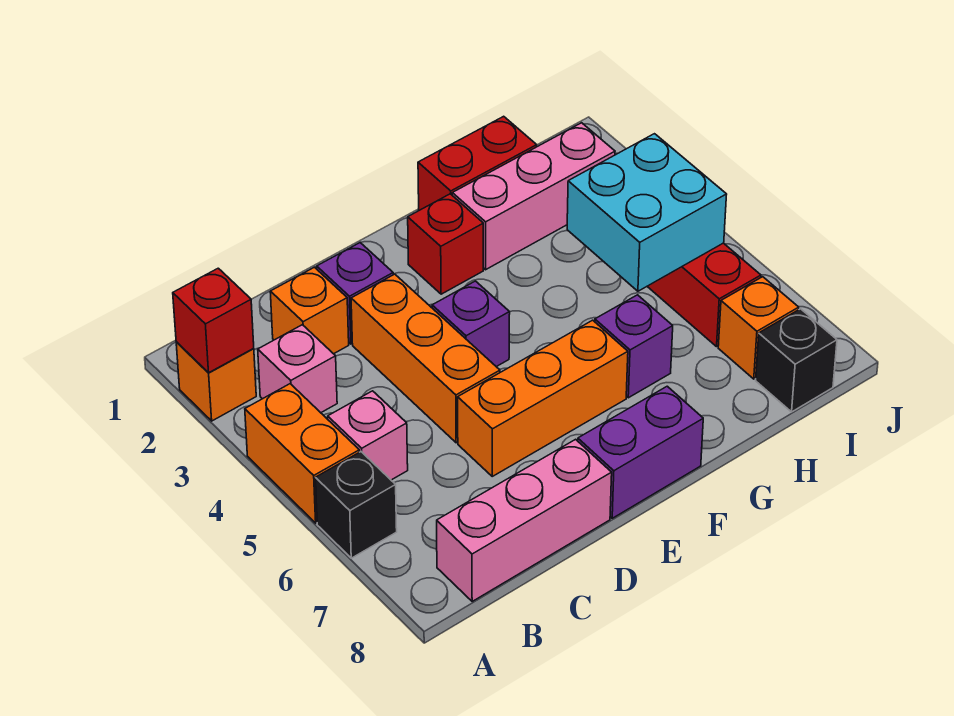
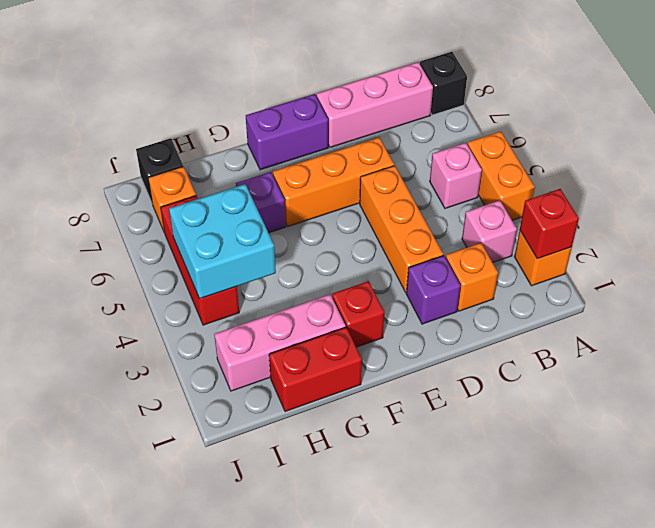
black 1x1 brick [315,452,397,558] -> black 1x1 brick moved to [420,52,467,115]
purple 1x1 brick [432,281,510,367] -> none

